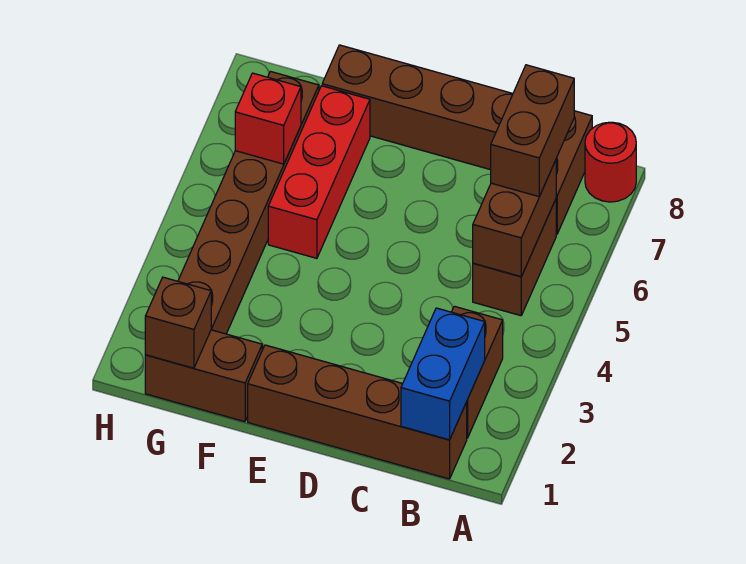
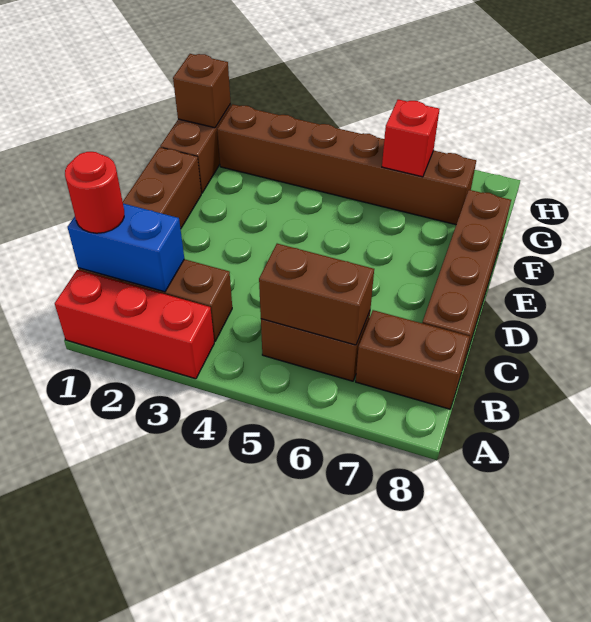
red 1x1 round brick [585,122,636,202] -> red 1x1 round brick moved to [65,152,124,233]
brown 1x2 brick [491,65,574,197] -> none
red 1x3 brick [268,86,370,258] -> red 1x3 brick moved to [55,270,214,379]

